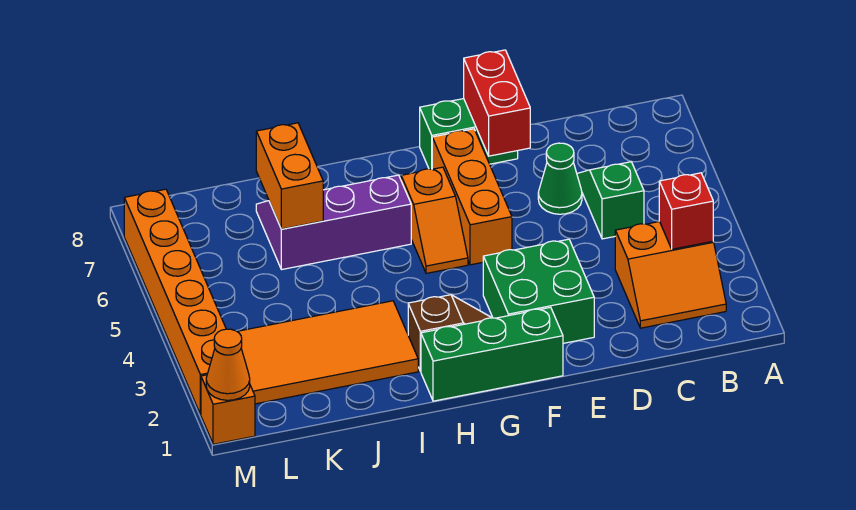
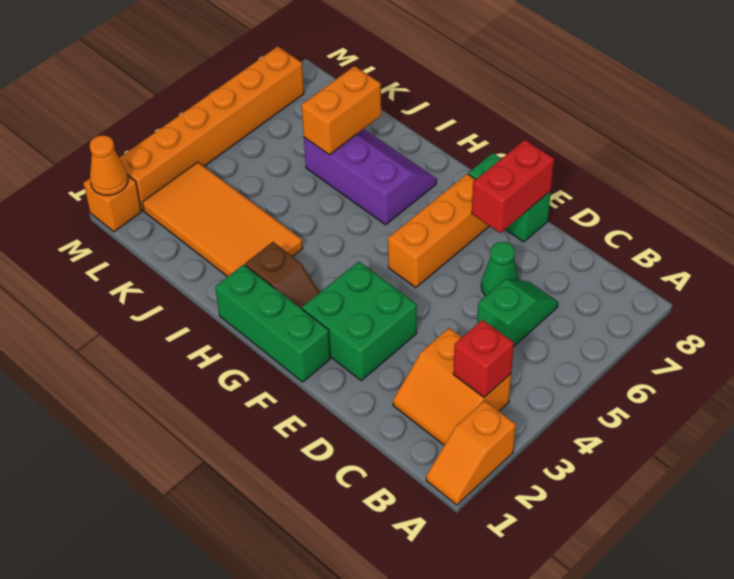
orange 1x2 slope [401,167,468,273] -> orange 1x2 slope moved to [426,401,516,505]

